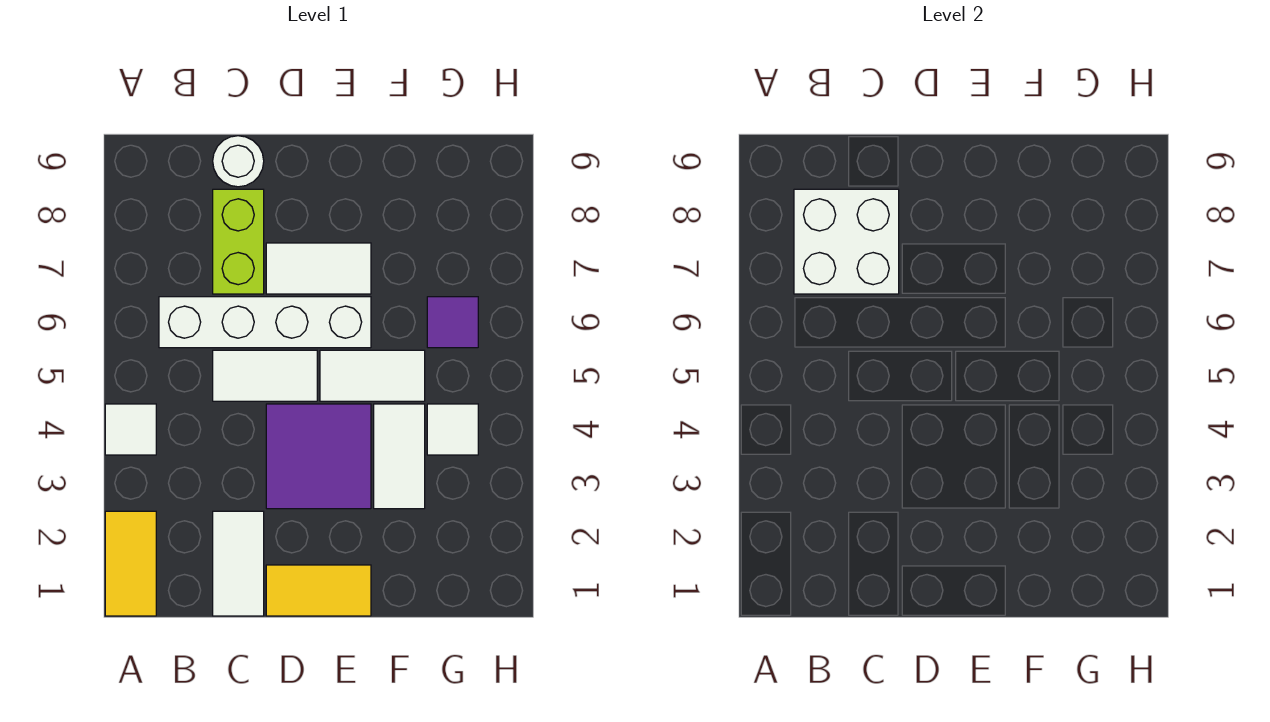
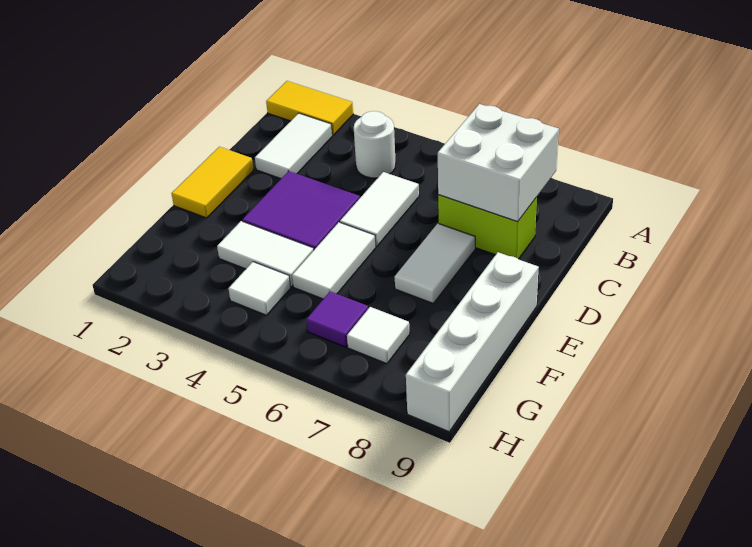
white 1x1 tile [105,404,156,455] -> white 1x1 tile moved to [347,307,410,364]
white 1x4 brick [159,297,371,348] -> white 1x4 brick moved to [406,252,539,432]
white 1x2 tile [213,511,264,616] -> white 1x2 tile turned to [255,113,332,179]
white 1x1 round brick [213,136,264,187] -> white 1x1 round brick moved to [354,111,396,178]

